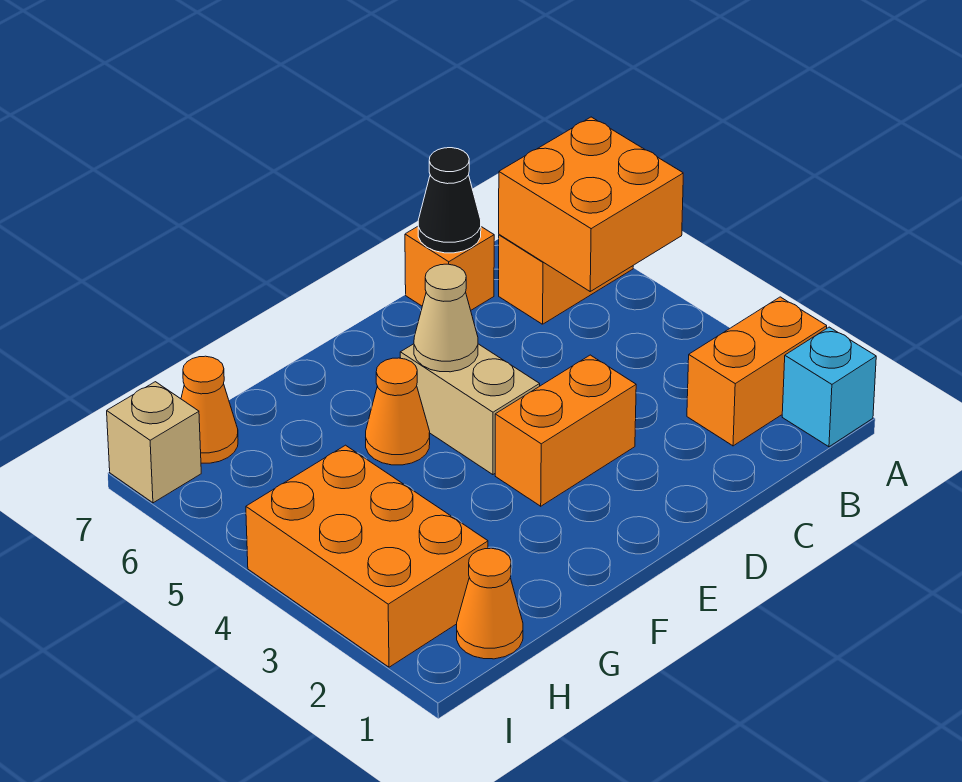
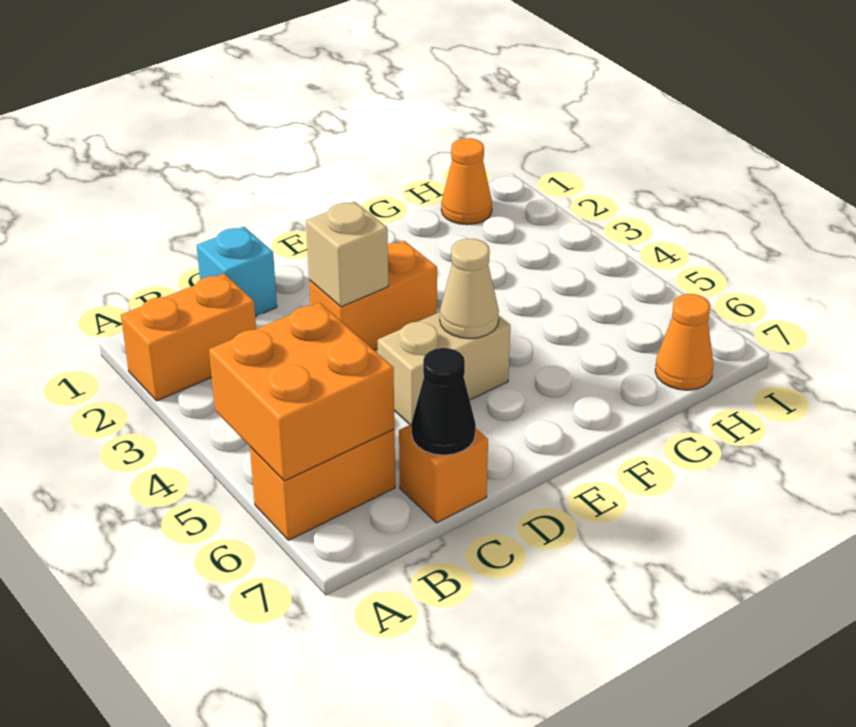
cyan 1x1 brick [782,327,876,447] -> cyan 1x1 brick moved to [197,227,277,316]
tan 1x2 brick [400,344,540,475] -> tan 1x2 brick turned to [378,312,510,425]
orange 1x1 cone [366,358,430,465] -> none
orange 2x3 brick [246,445,488,667] -> none
tan 1x1 brick [107,382,201,503] -> tan 1x1 brick moved to [306,201,388,307]

